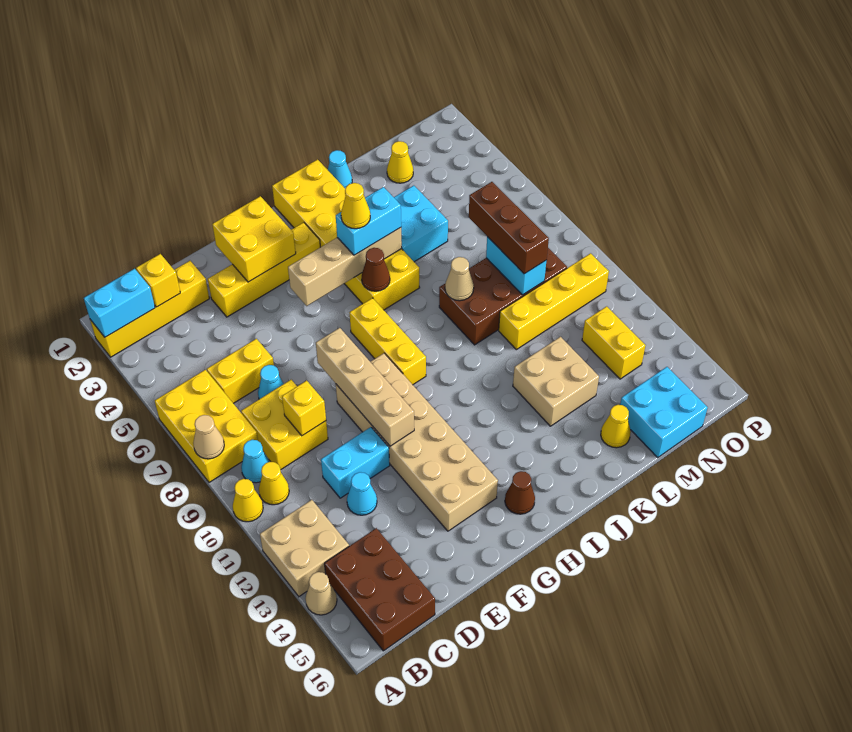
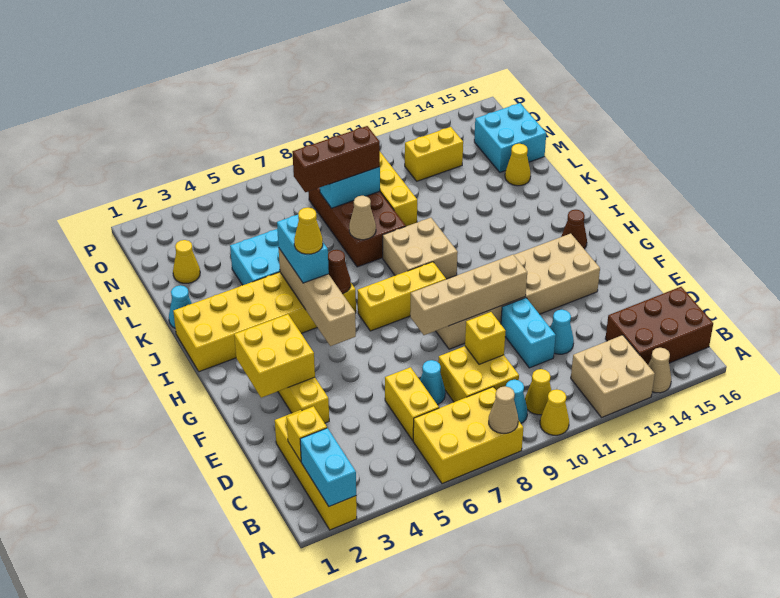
tan 2x2 brick [513,337,599,426] -> tan 2x2 brick moved to [383,218,458,279]

